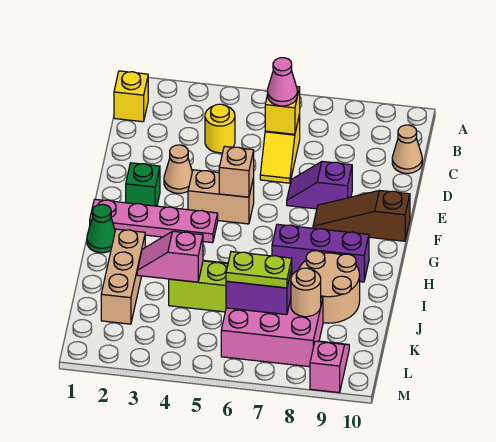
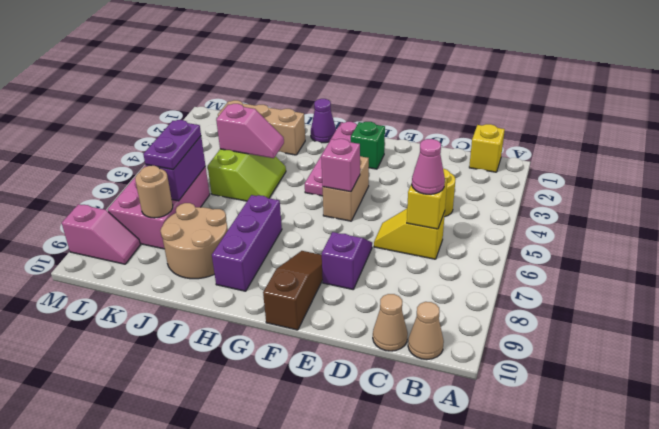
tan 1x1 cone [164,145,192,193] -> tan 1x1 cone moved to [408,302,444,359]
tan 1x1 brick [219,146,254,197] -> pink 1x1 brick [321,139,360,192]
green 1x1 cone [87,204,115,253] -> purple 1x1 cone [311,99,336,143]
pink 1x2 slope [137,231,203,282] -> pink 1x2 slope turned to [216,104,284,158]
lime 1x2 plate [226,252,292,288] -> purple 1x2 plate [143,120,201,170]

